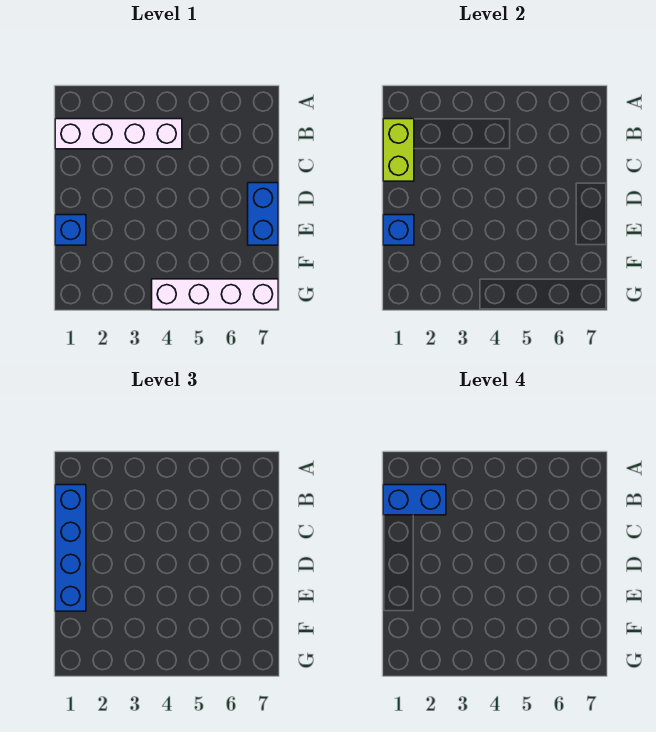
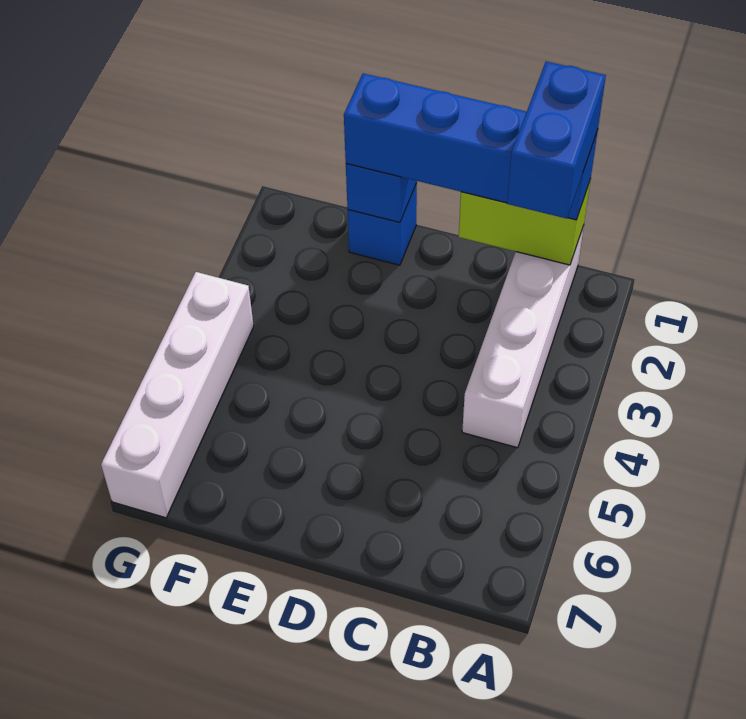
blue 1x2 brick [248,183,278,245] -> none

